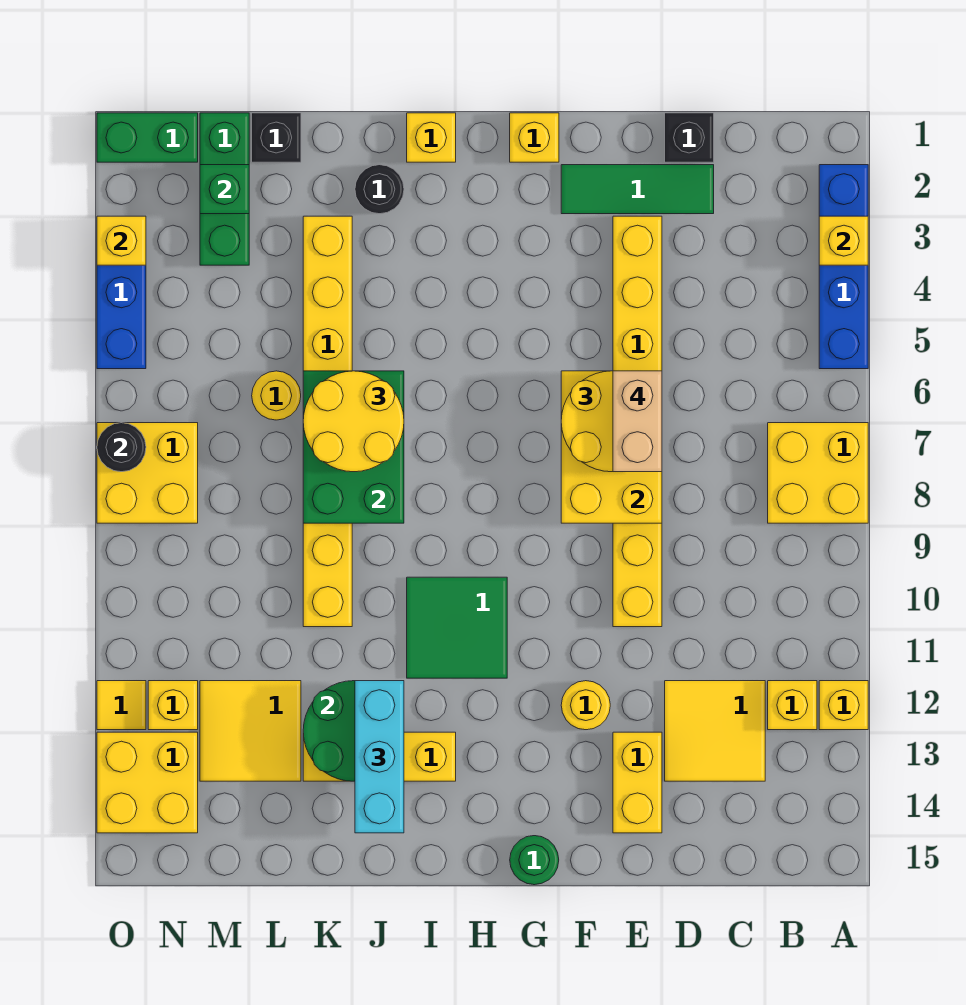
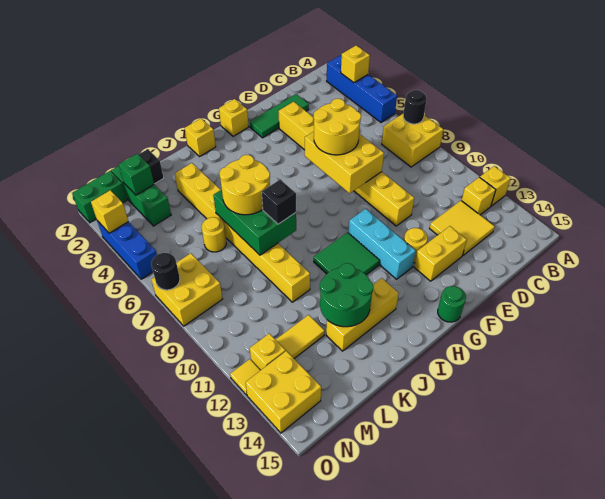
black 1x1 brick [665,113,714,162] -> black 1x1 brick moved to [262,180,296,224]
tan 1x2 brick [613,371,662,472] -> none
yellow 1x2 brick [613,732,662,833] -> yellow 1x2 brick turned to [414,226,467,281]
black 1x1 round brick [355,165,404,214] -> black 1x1 round brick moved to [403,90,427,124]
cyan 1x3 brick [355,681,404,833] -> cyan 1x3 brick moved to [348,209,416,279]
yellow 2x2 tile [200,681,301,781] -> yellow 1x2 tile [276,315,325,358]

